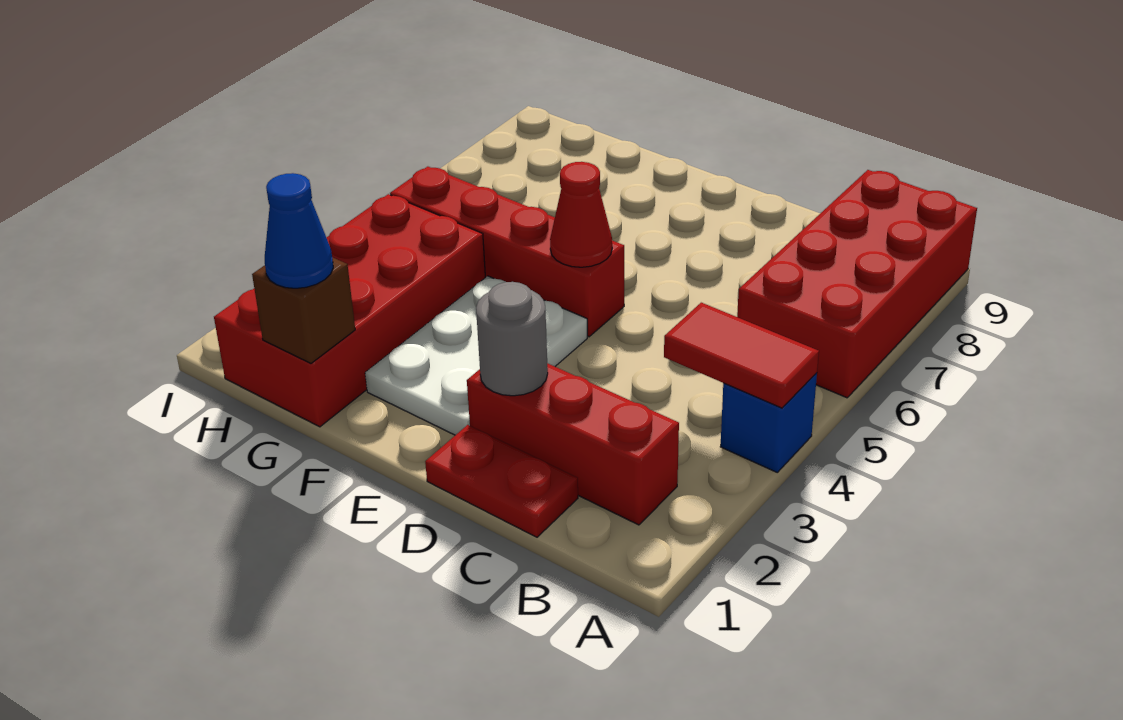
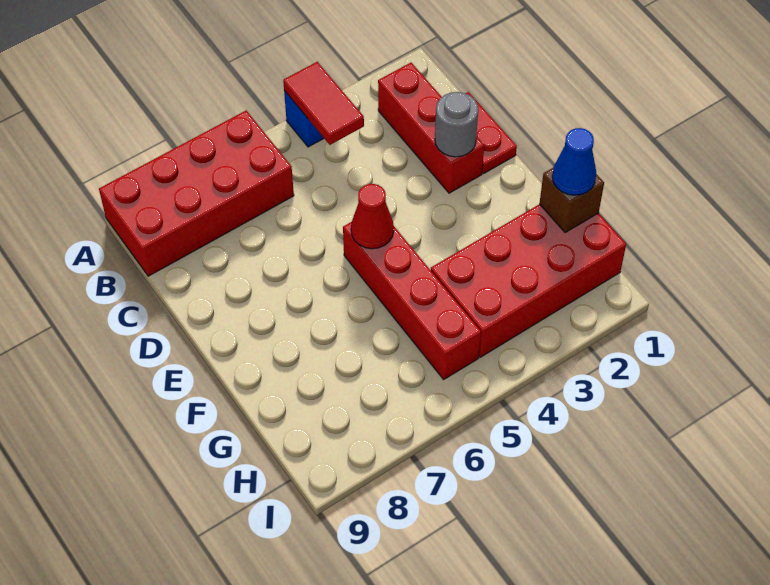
white 2x3 plate [365,276,587,435] -> none

